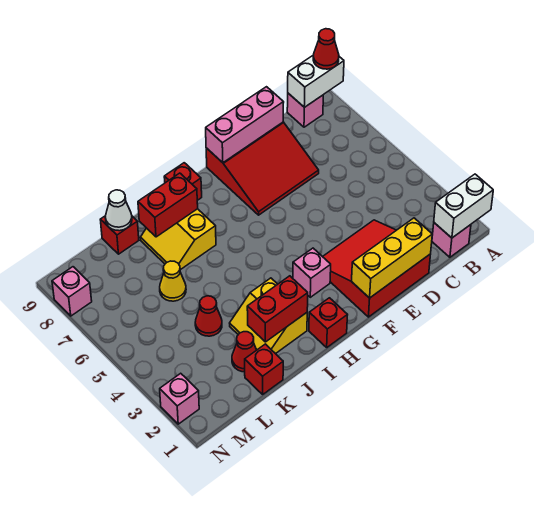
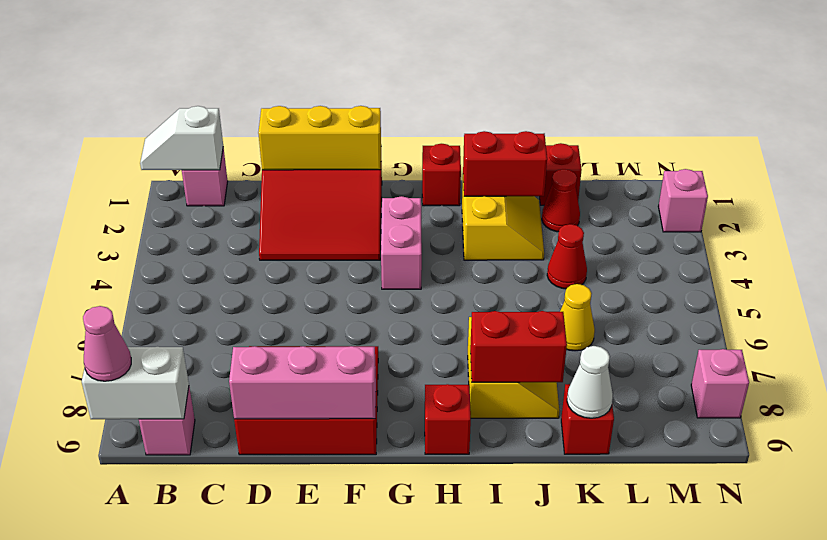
white 1x2 brick [434,174,493,238] -> white 1x2 slope [140,106,223,170]
red 1x1 cone [313,29,339,69] -> pink 1x1 cone [83,306,131,381]
pink 1x1 brick [293,248,331,297] -> pink 1x2 brick [381,196,422,289]

